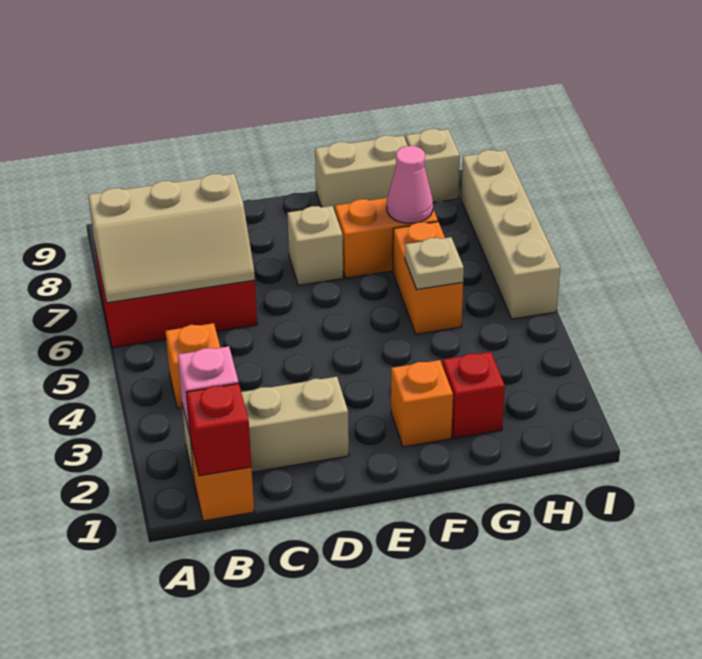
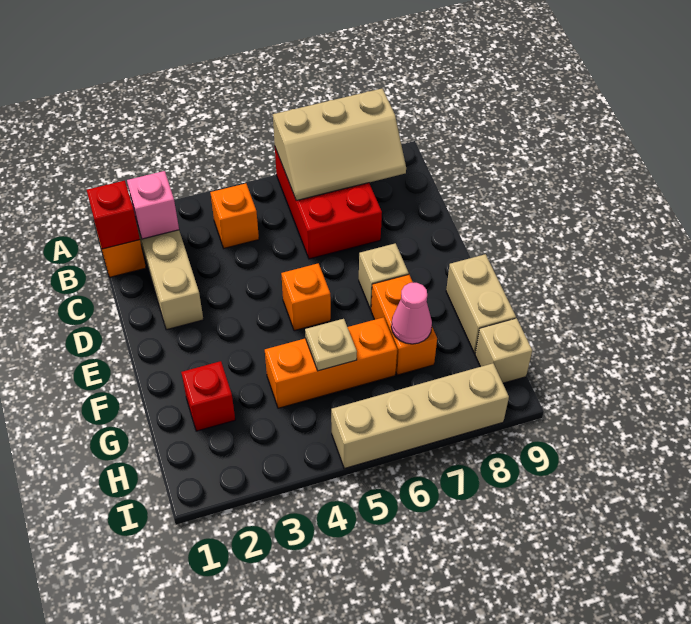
tan 2x3 slope [88,174,255,303] -> tan 2x3 slope turned to [273,89,406,201]
orange 1x1 brick [391,360,453,447] -> orange 1x1 brick moved to [281,263,331,331]
orange 1x2 brick [393,222,463,334] -> orange 1x3 brick [265,317,397,408]

